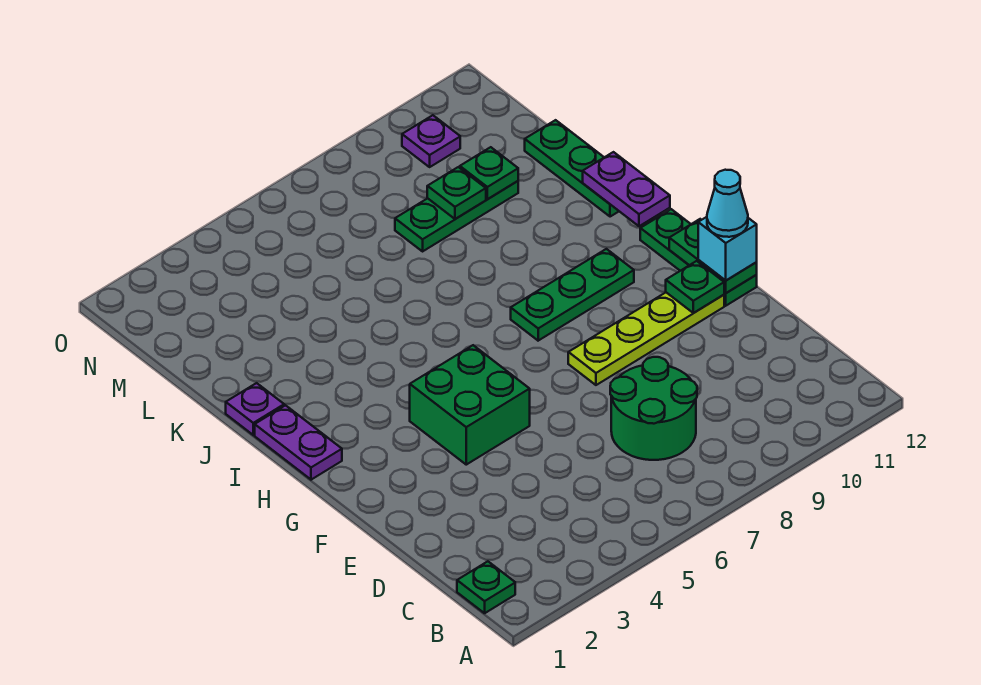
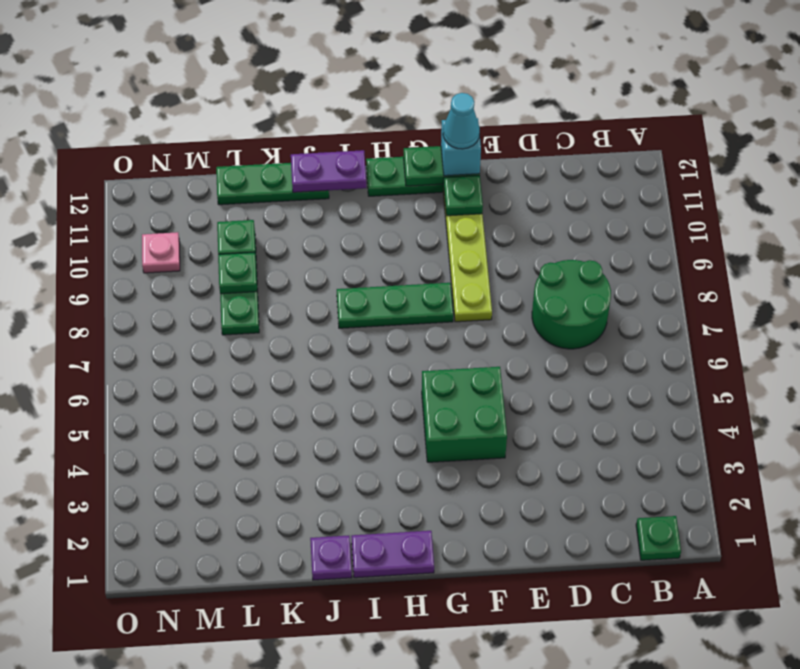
green 1x3 plate [511,249,634,341] -> green 1x3 plate turned to [337,283,453,328]
purple 1x1 plate [402,115,460,167] -> pink 1x1 plate [142,232,180,273]

